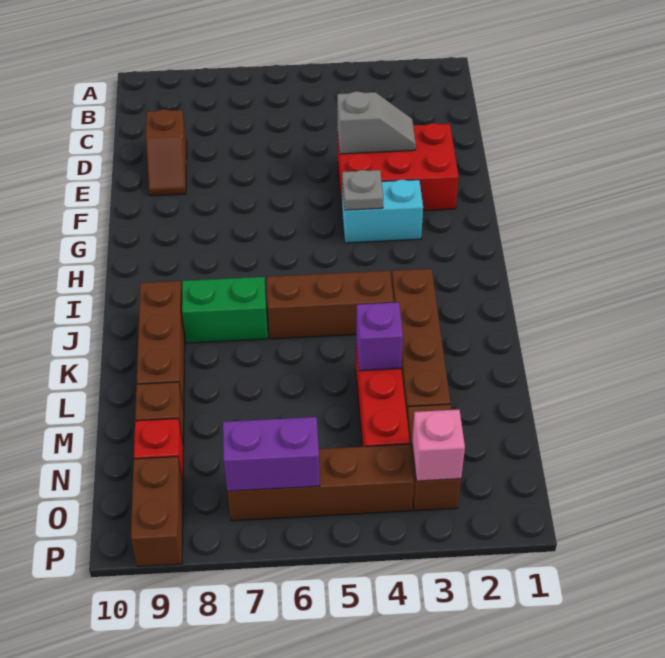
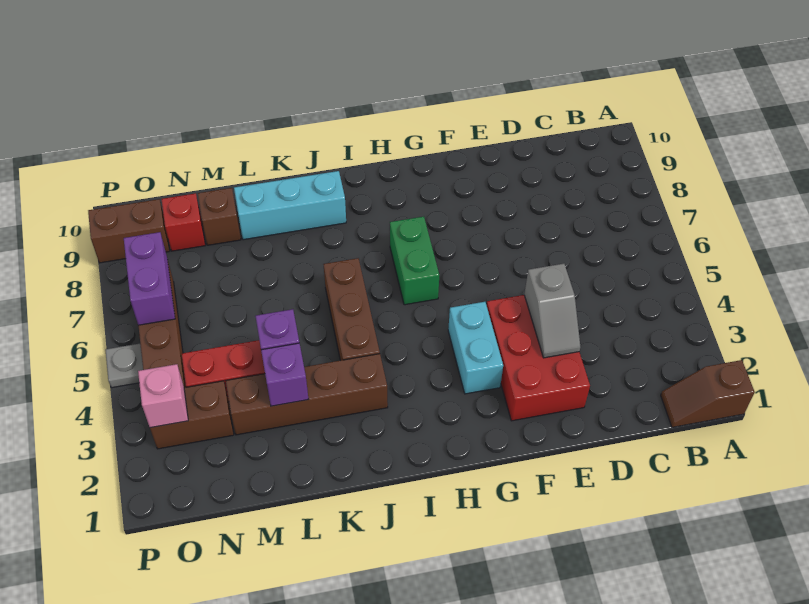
brown 1x2 slope [146,109,187,196] -> brown 1x2 slope moved to [661,360,755,427]
grey 1x1 plate [342,170,383,210] -> grey 1x1 plate moved to [105,344,143,388]
green 1x2 brick [182,277,268,343] -> green 1x2 brick moved to [390,217,439,305]
brown 1x3 brick [137,281,185,410] -> cyan 1x3 brick [234,171,346,240]
none -> purple 1x1 brick [261,343,309,406]

